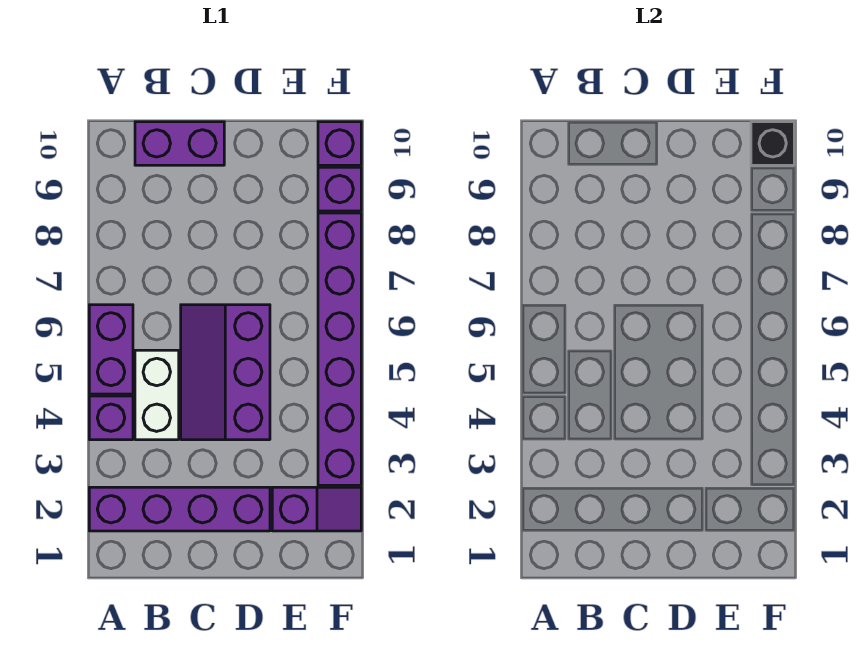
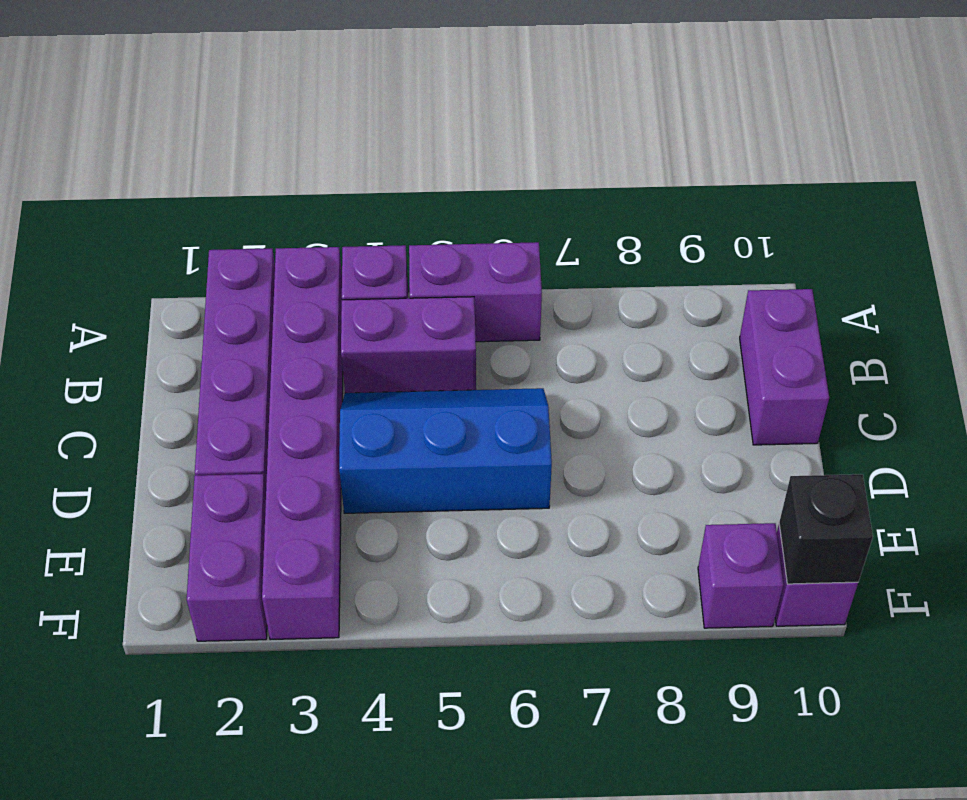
white 1x2 brick [135,350,179,440] -> purple 1x2 brick [341,297,476,393]
purple 2x3 slope [181,305,270,440] -> blue 2x3 slope [339,388,552,513]
purple 1x2 slope [272,487,361,531] -> purple 1x2 brick [187,474,267,641]
purple 1x6 brick [318,213,361,485] -> purple 1x6 brick turned to [262,247,343,640]

